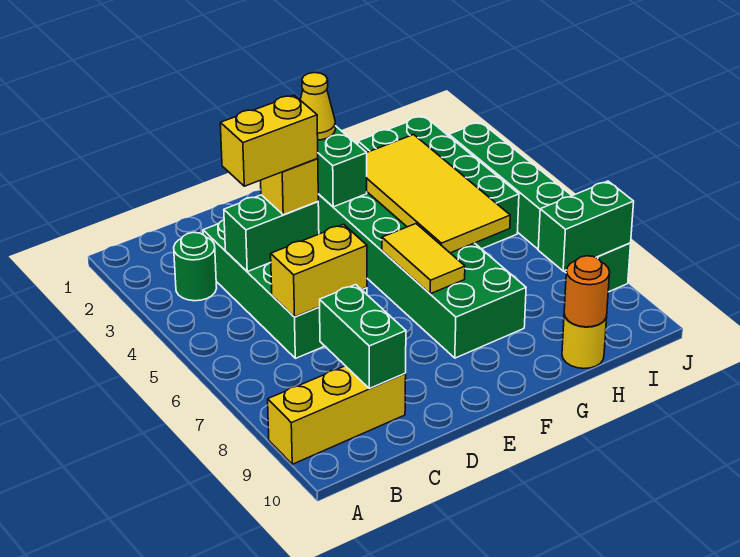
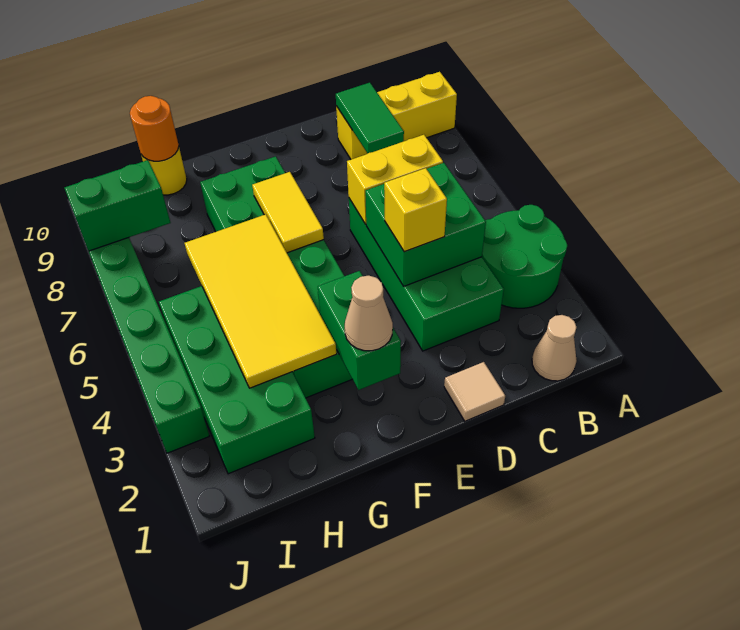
none -> tan 1x1 cone [532,315,577,381]
green 1x1 round brick [174,232,217,301] -> green 2x2 round brick [482,205,568,308]
green 1x2 brick [224,195,319,272] -> green 2x2 brick [365,163,486,286]
yellow 1x2 brick [220,95,318,186] -> none
green 1x2 brick [320,285,406,388] -> green 1x2 tile [336,83,404,153]
none -> tan 1x1 tile [444,362,505,421]
yellow 1x1 cone [300,73,336,140] -> tan 1x1 cone [345,276,393,351]

